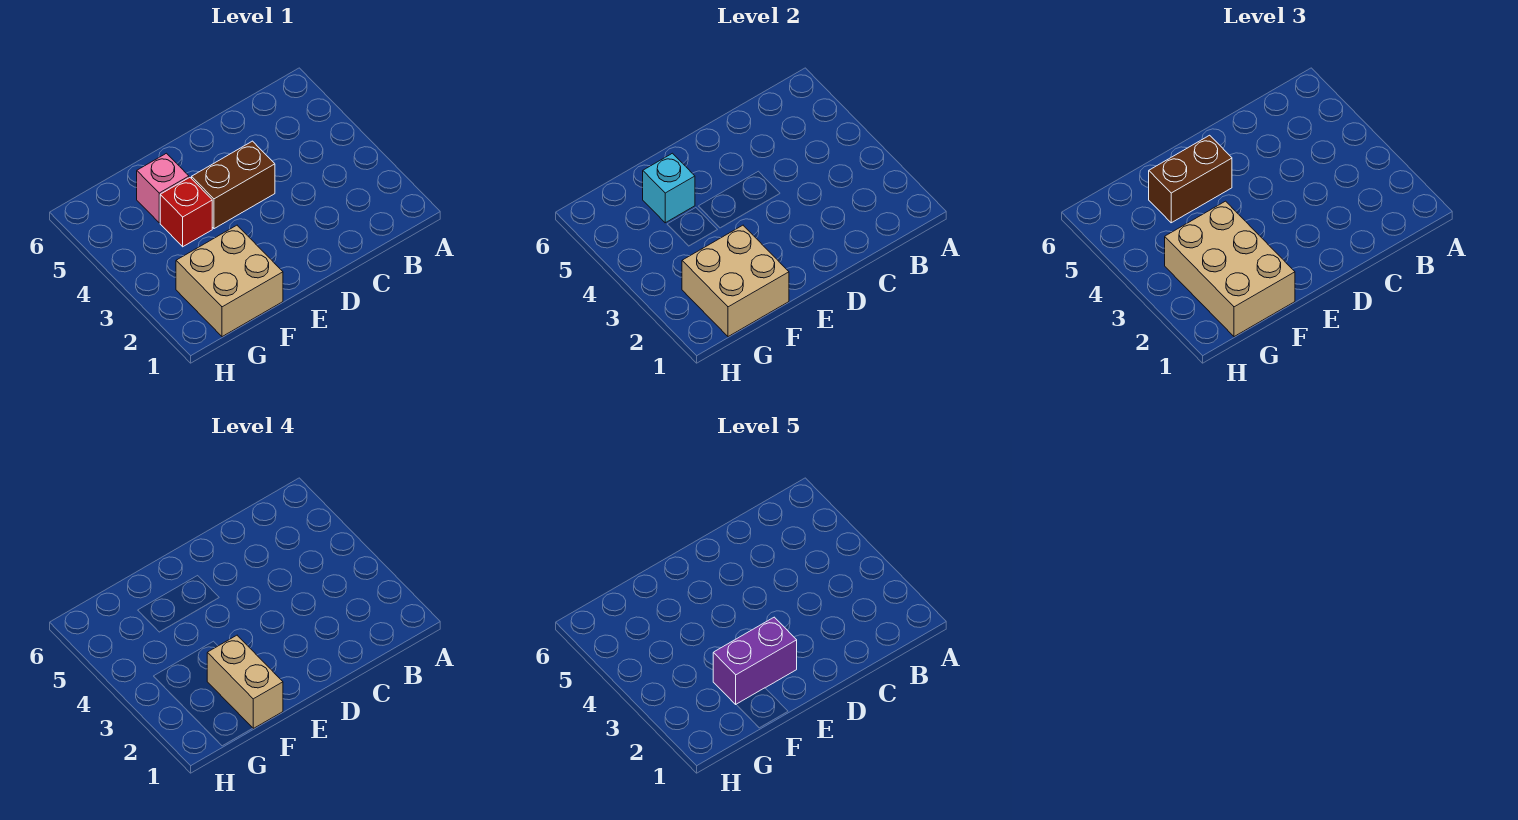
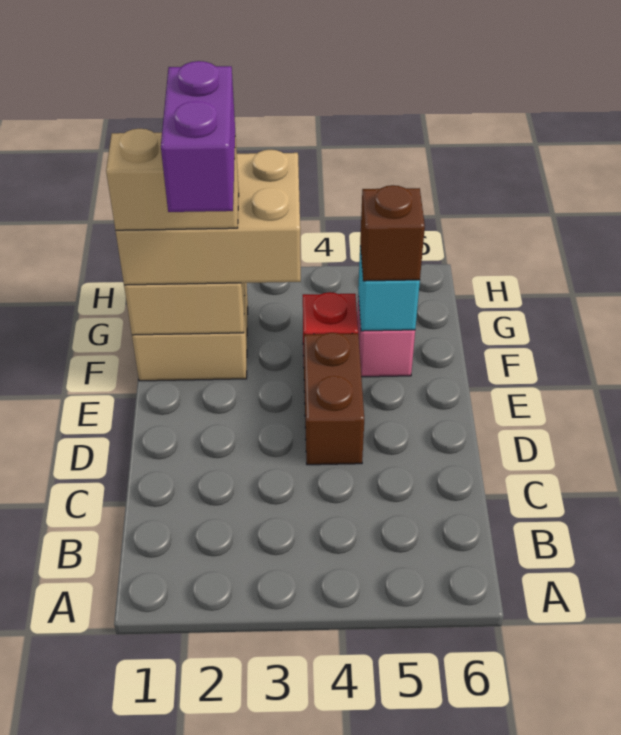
brown 1x2 brick [1149,135,1232,223] -> brown 1x1 brick [360,185,425,281]

